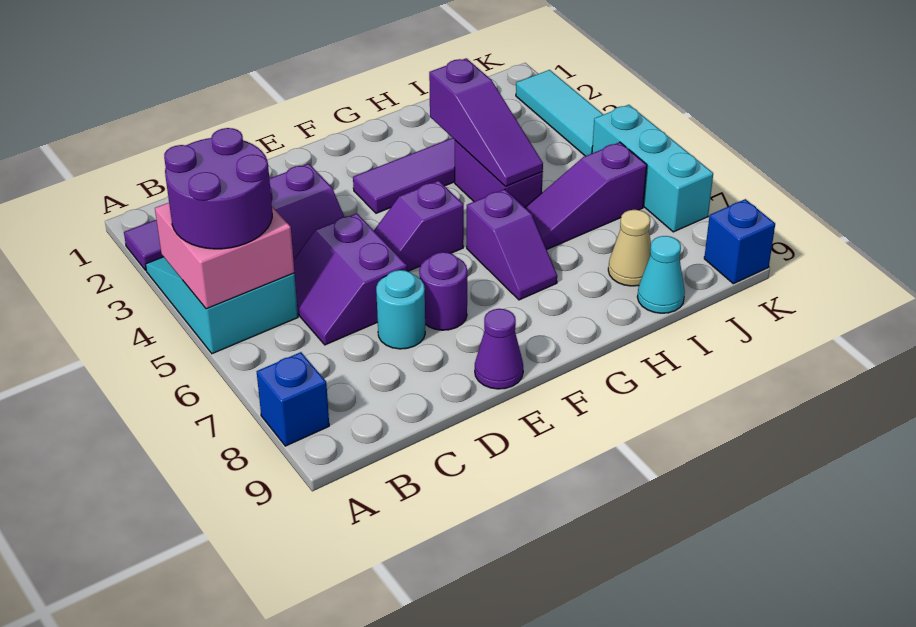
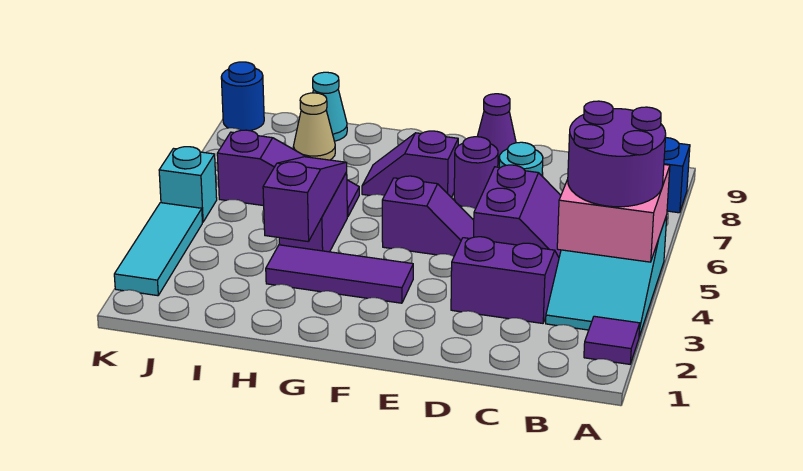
purple 1x2 slope [467,189,557,300] -> purple 1x2 slope turned to [362,131,458,198]
cyan 1x3 brick [592,105,713,232] -> cyan 1x1 brick [159,147,217,222]
blue 1x1 brick [704,199,775,284] -> blue 1x1 round brick [221,62,264,131]

